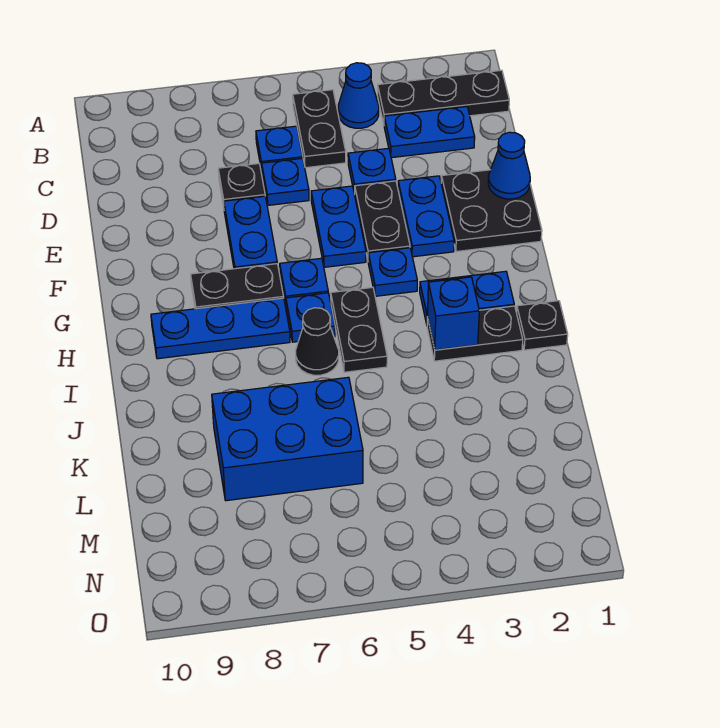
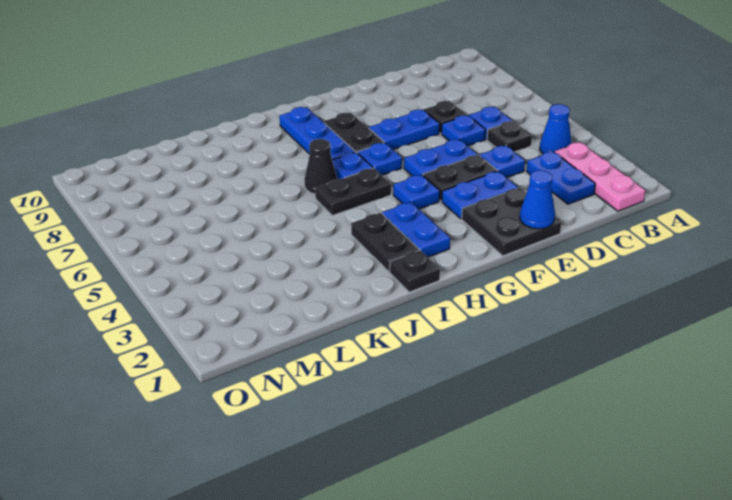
black 1x3 plate [378,70,509,124] -> pink 1x3 plate [555,142,645,211]
black 1x2 plate [293,90,346,168] -> black 1x1 plate [487,121,532,152]
blue 1x1 brick [427,277,479,350] -> none
blue 2x3 brick [212,377,363,501] -> none

